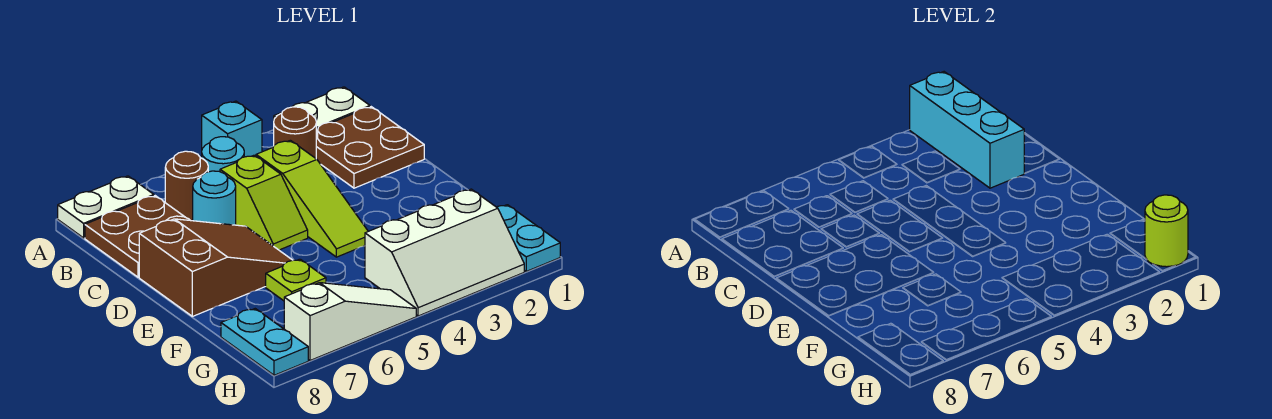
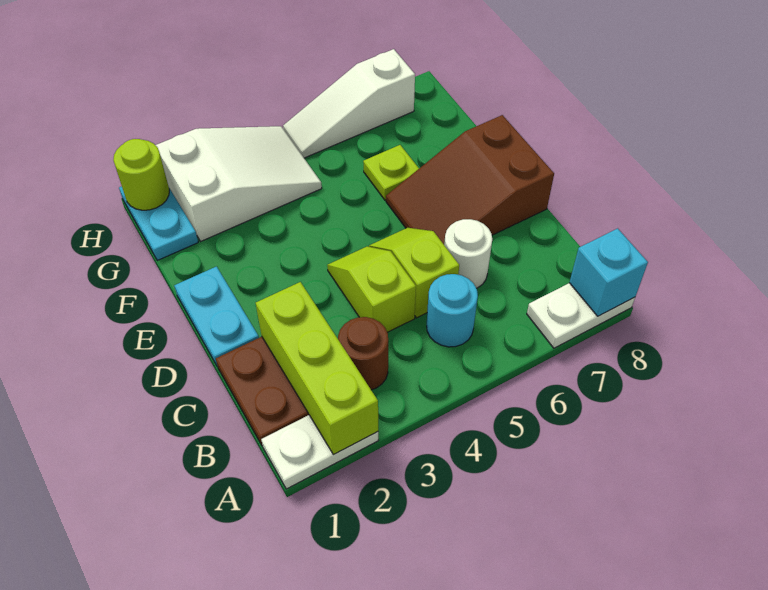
cyan 1x3 brick [910,72,1025,188] -> lime 1x3 brick [256,282,378,454]
cyan 1x1 brick [202,101,262,157] -> cyan 1x1 brick moved to [569,228,648,316]
brown 1x1 round brick [165,151,208,221] -> none
brown 2x2 plate [85,196,189,277] -> none
lime 1x3 slope [256,140,368,257] -> lime 1x2 slope [327,246,416,332]
cyan 1x1 round brick [193,171,236,225] -> white 1x1 round brick [444,219,492,288]
white 2x3 slope [365,189,524,316] -> white 2x3 slope turned to [156,126,322,241]
cyan 1x2 plate [221,309,308,375] -> cyan 1x2 plate moved to [174,267,259,367]

